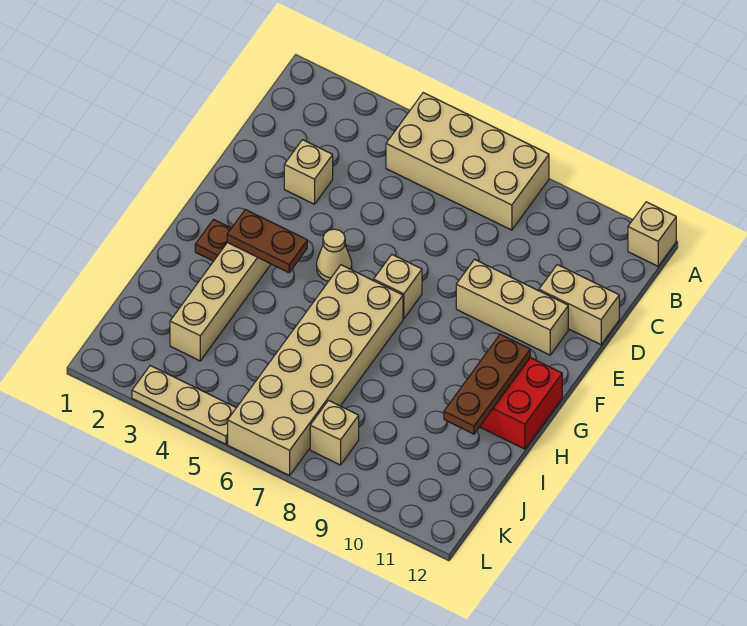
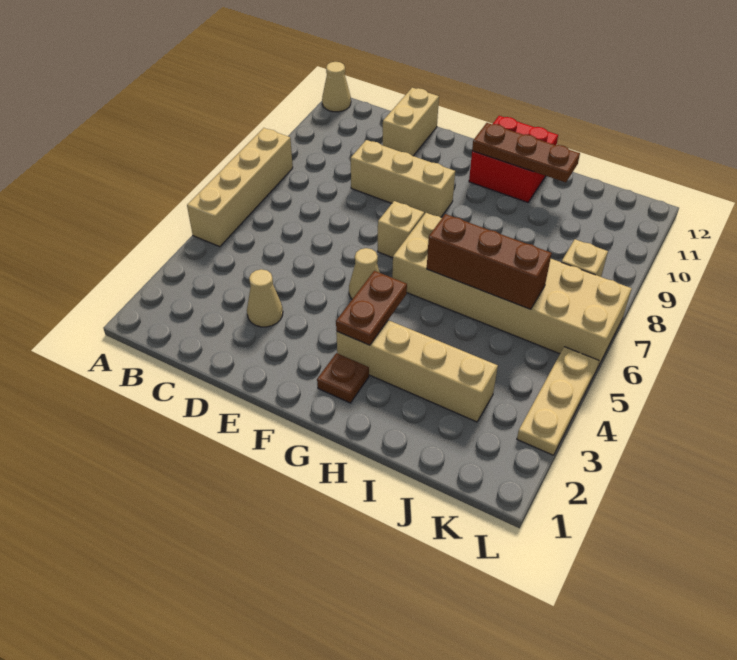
tan 2x4 brick [386,93,549,230] -> tan 1x4 brick [187,128,293,247]
tan 1x1 brick [628,202,676,266] -> tan 1x1 cone [322,62,351,112]
tan 1x1 brick [284,140,333,204] -> tan 1x1 cone [247,269,283,327]
tan 1x3 brick [456,259,568,355] -> tan 1x3 brick turned to [351,140,455,217]
none -> brown 1x3 brick [427,214,552,309]

